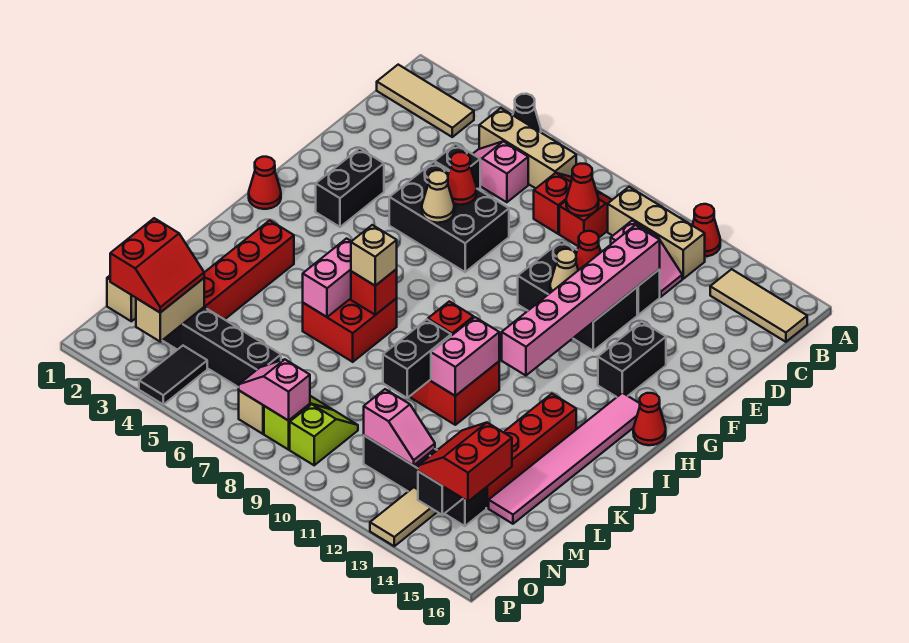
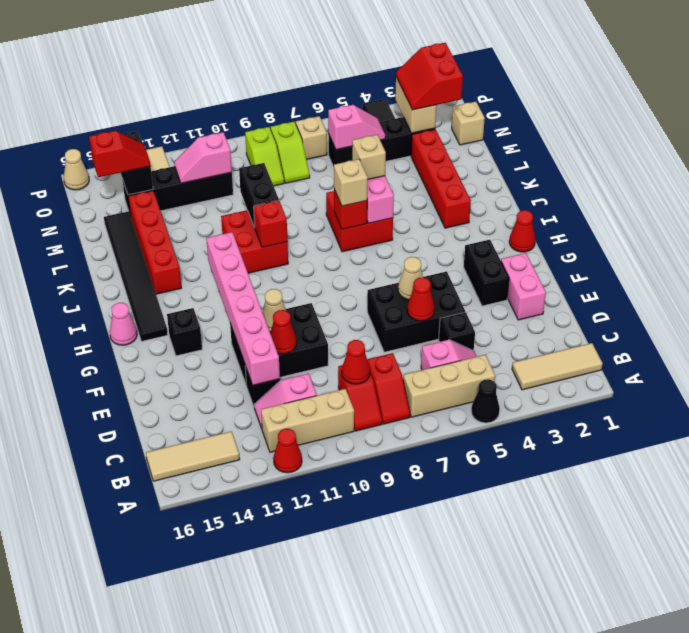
black 1x2 brick [598,322,666,397] -> black 1x1 brick [167,308,202,356]
pink 1x6 tile [489,393,640,524] -> black 1x6 tile [104,211,168,341]
red 1x1 cone [633,393,666,445] -> pink 1x1 cone [110,303,137,345]
pink 1x2 brick [431,317,499,396] -> pink 1x2 brick moved to [501,253,546,320]
none -> tan 1x1 brick [352,135,386,179]
red 2x2 slope [418,423,512,501] -> red 1x2 slope [89,131,150,177]
pink 1x2 slope [239,360,310,421] -> pink 1x2 slope moved to [328,105,385,150]
none -> tan 1x1 cone [64,149,89,190]

